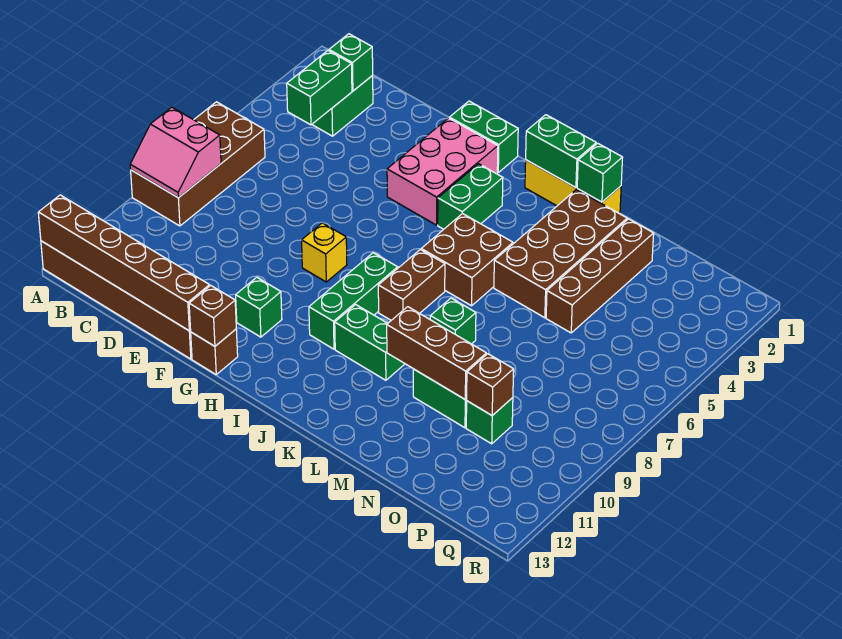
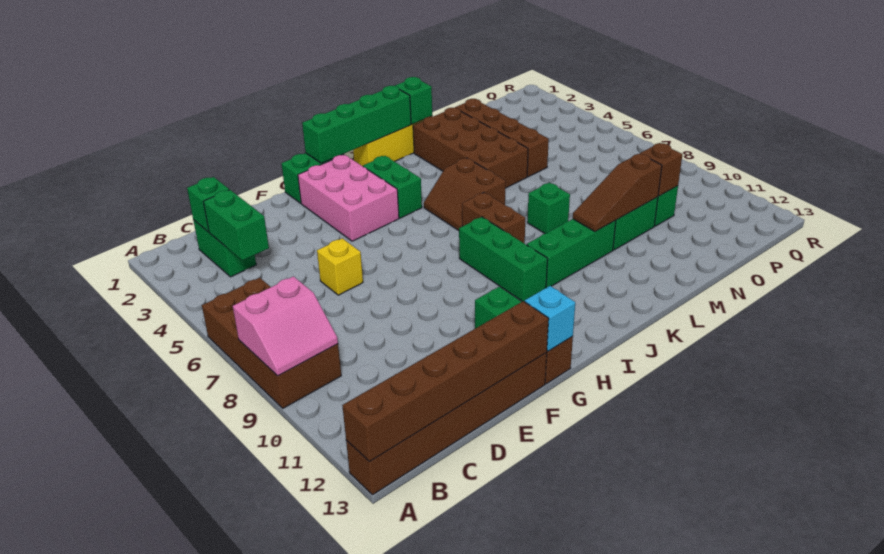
yellow 1x1 brick [302,223,347,282] -> yellow 1x1 brick moved to [317,238,363,295]
brown 1x1 brick [189,286,236,346] -> cyan 1x1 brick [525,286,575,351]
green 1x2 brick [526,115,596,188] -> green 1x4 brick [302,86,411,163]
brown 2x2 brick [421,213,513,306] -> brown 2x2 slope [424,158,506,231]
green 1x2 brick [335,305,405,380] -> green 1x3 brick [527,219,616,288]
brown 1x3 brick [387,307,486,400] -> brown 1x3 slope [573,154,662,231]

